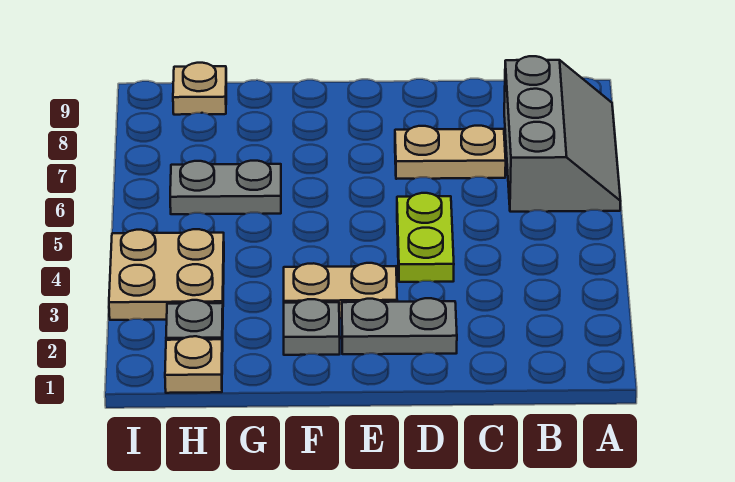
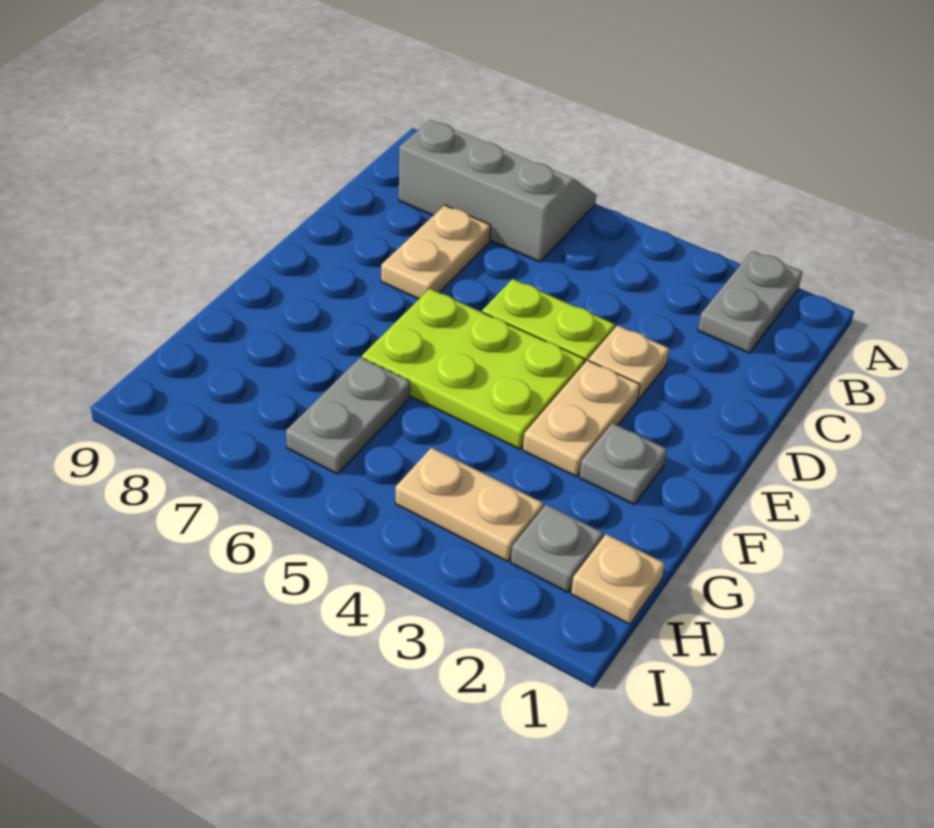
grey 1x2 plate [342,298,457,354] -> grey 1x2 plate moved to [698,251,803,353]
none -> lime 2x3 plate [362,289,585,449]
tan 2x2 plate [109,229,224,320] -> tan 1x2 plate [396,448,543,562]
tan 1x1 plate [173,63,226,115] -> tan 1x1 plate moved to [589,325,669,400]

